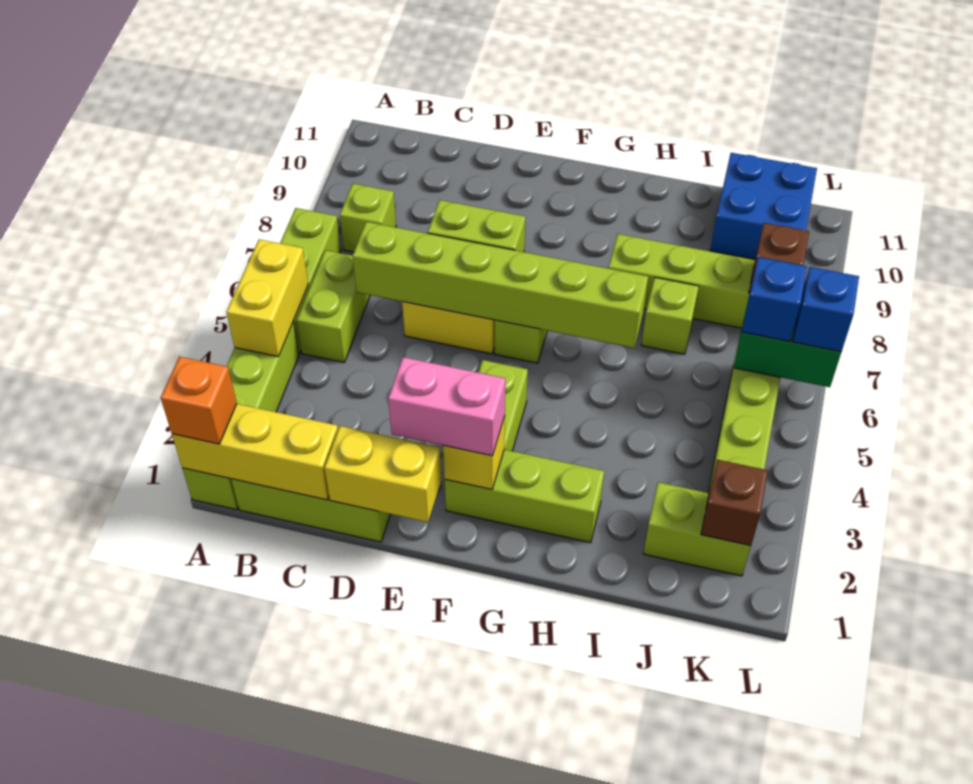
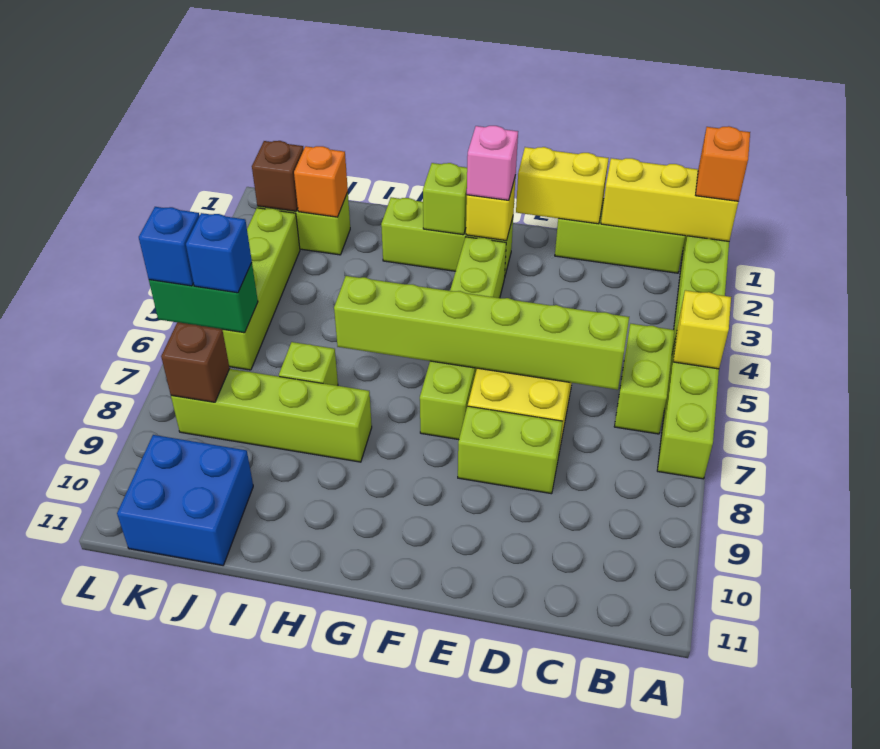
yellow 1x2 brick [226,239,308,356] -> yellow 1x1 brick [673,290,731,369]
lime 1x1 brick [340,184,396,252] -> lime 1x1 brick moved to [423,163,467,235]
pink 1x2 brick [388,357,505,456] -> pink 1x1 brick [467,126,518,200]
none -> orange 1x1 brick [294,146,348,217]

